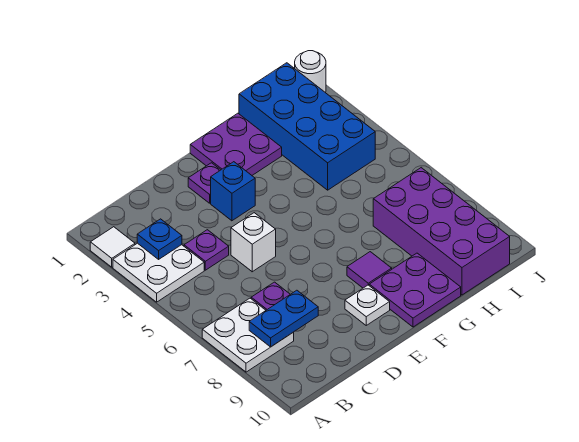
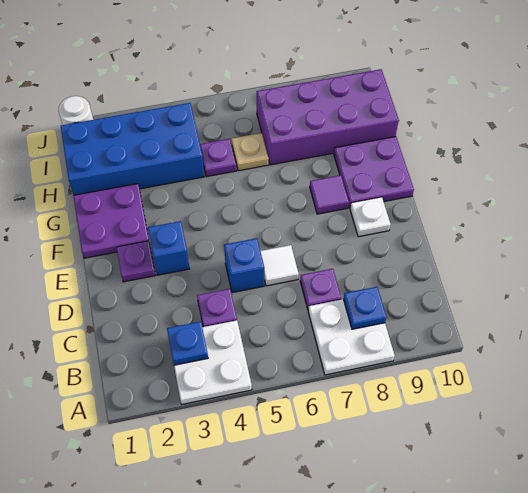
white 1x1 tile [90,227,135,267] -> white 1x1 tile moved to [260,245,299,286]
blue 1x2 plate [249,290,318,347] -> blue 1x1 plate [343,287,386,329]
white 1x1 brick [231,213,276,272] -> blue 1x1 brick [224,238,264,293]
none -> purple 1x1 plate [200,139,237,177]
none -> tan 1x1 plate [232,133,269,171]

